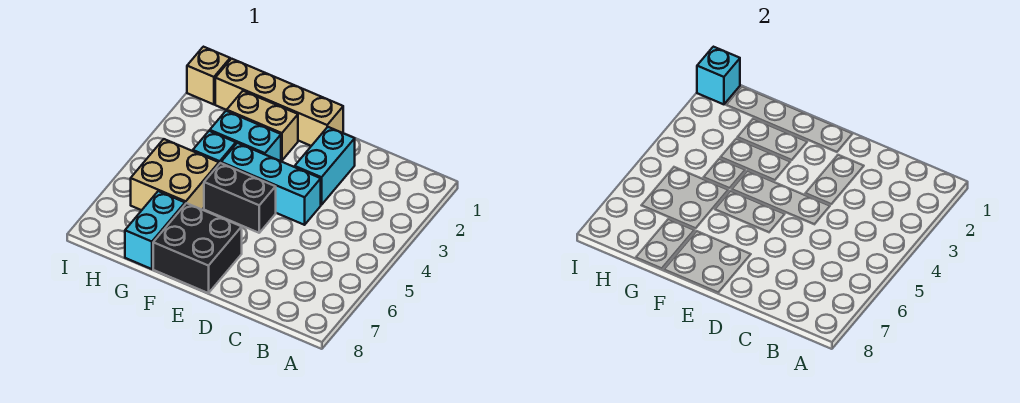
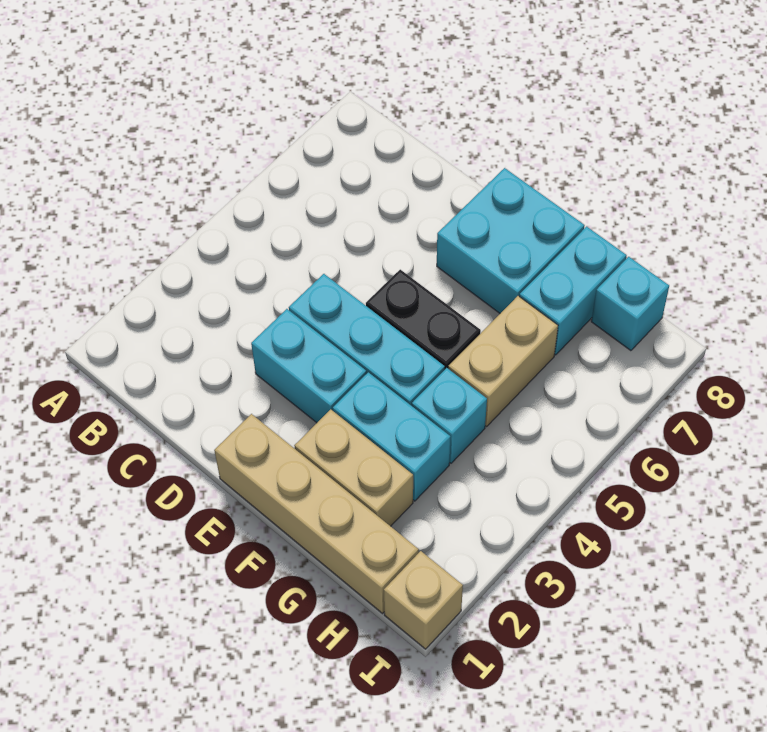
cyan 1x2 brick [295,127,355,205] -> cyan 1x2 brick turned to [251,309,366,423]
black 2x2 brick [153,203,242,293] -> cyan 2x2 brick [437,168,585,313]
tan 2x2 brick [131,139,219,210] -> tan 1x2 brick [448,296,558,426]
cyan 1x1 brick [697,47,740,104] -> cyan 1x1 brick moved to [591,257,669,351]

